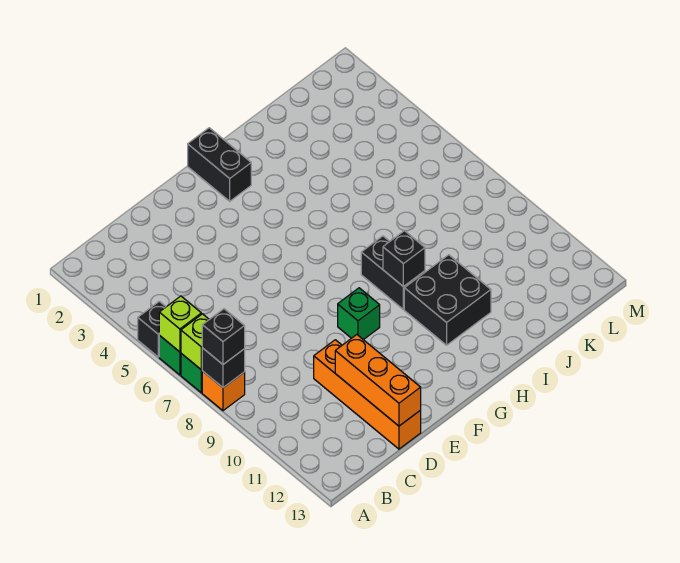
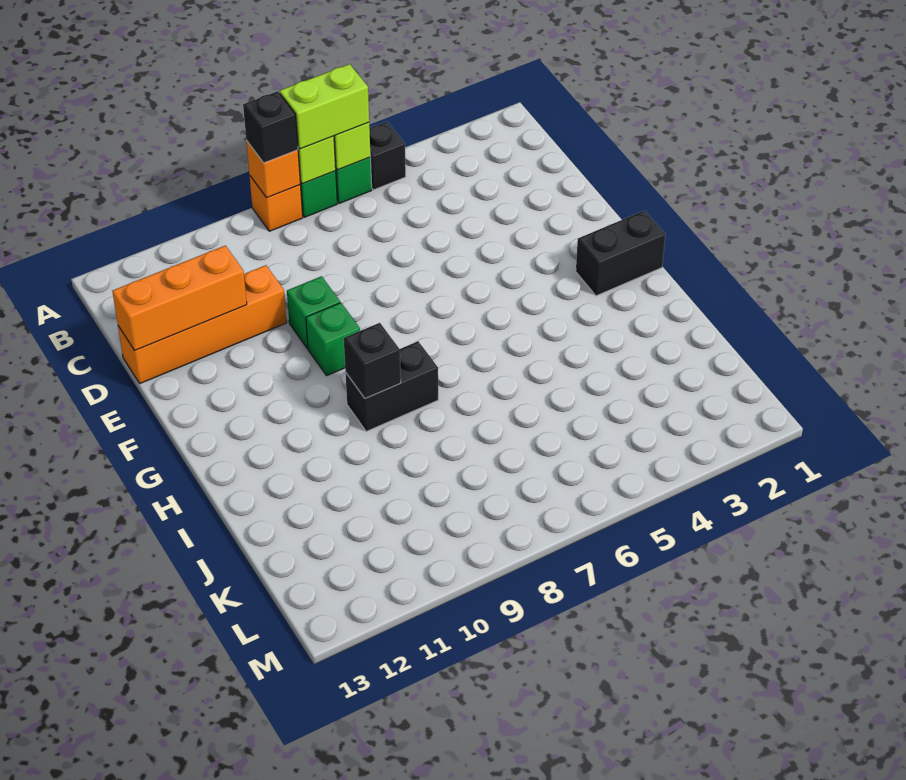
none -> lime 1x2 brick [280,64,369,149]
black 1x1 brick [202,348,245,388] -> orange 1x1 brick [246,141,300,198]
none -> green 1x1 brick [287,276,340,349]
black 2x2 brick [404,255,491,345] -> none

